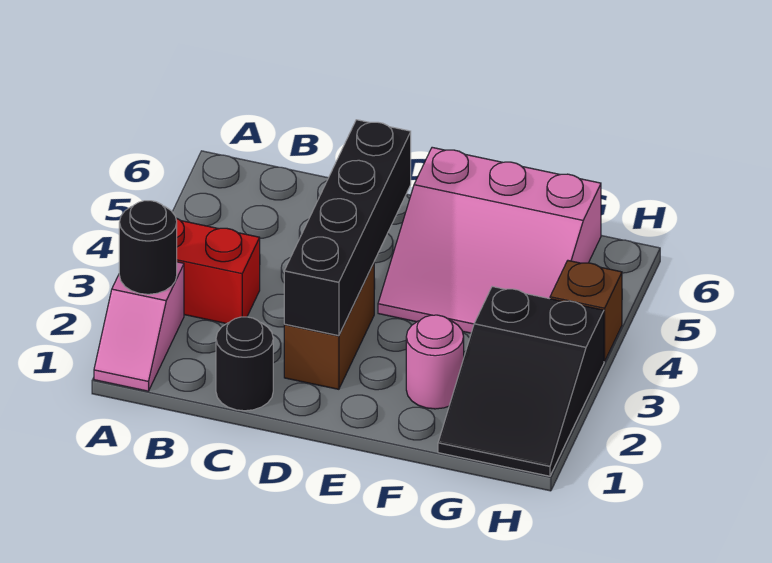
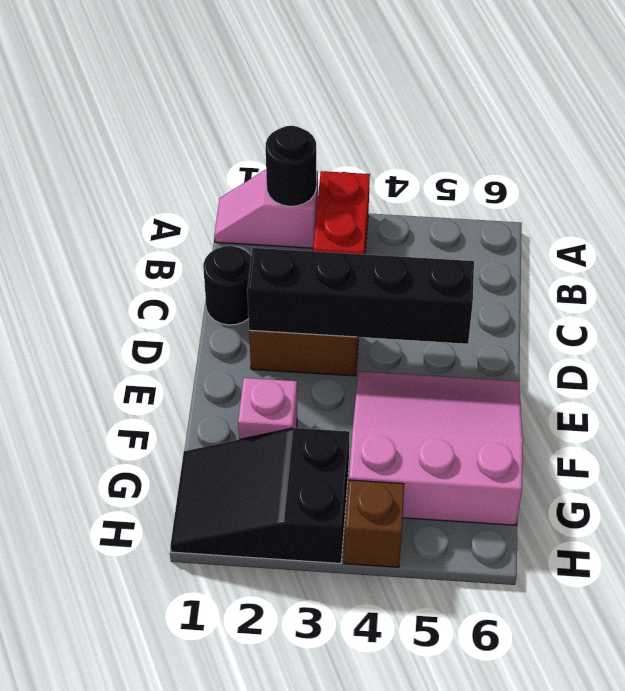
pink 3x3 slope [378,147,601,333] -> pink 3x3 slope turned to [349,371,523,525]
pink 1x1 round brick [406,315,464,409] -> pink 1x1 brick [238,378,297,439]

